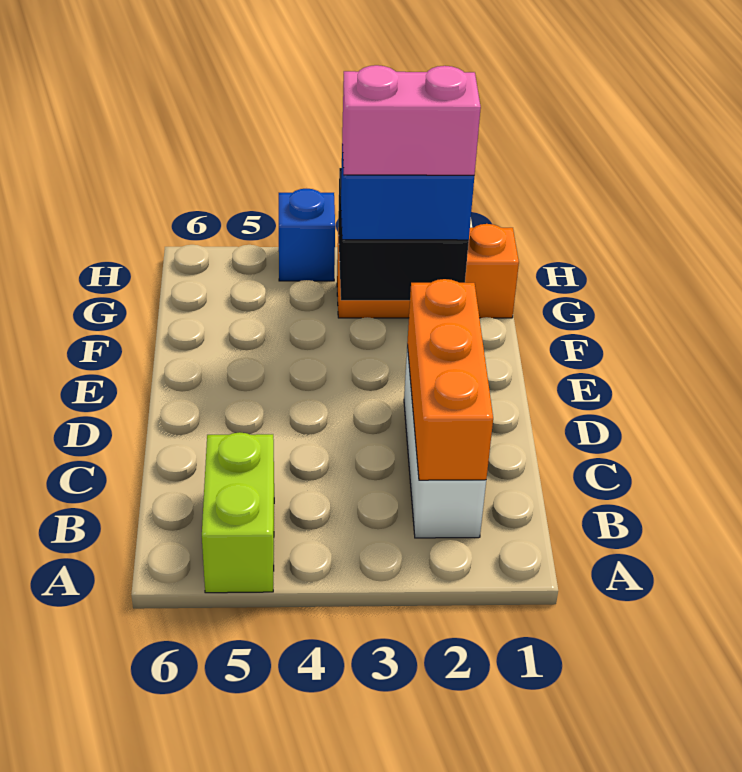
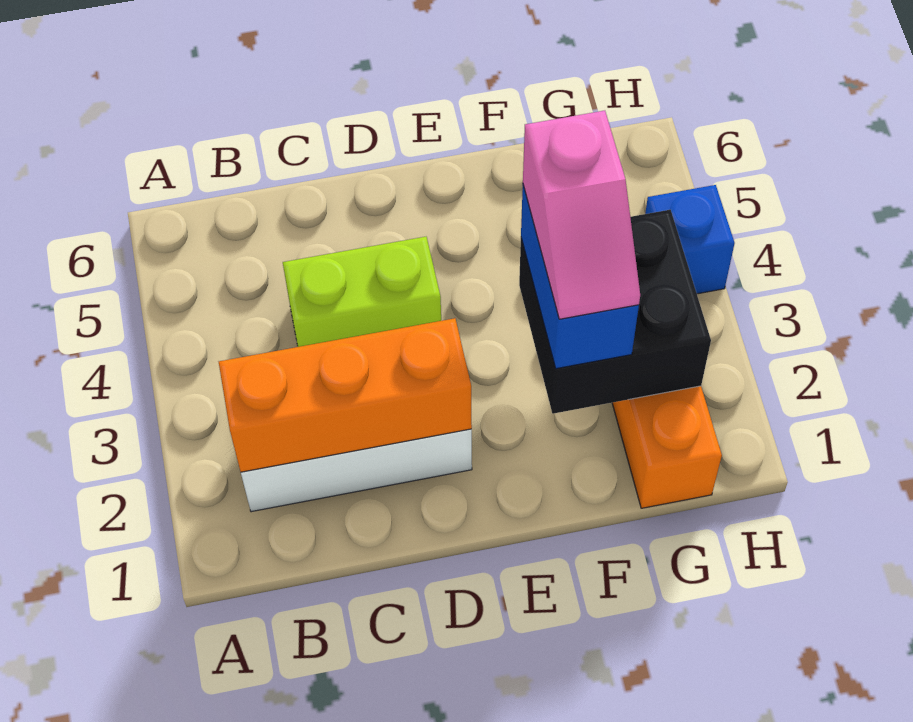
lime 1x2 brick [202,432,274,593] -> lime 1x2 brick moved to [283,237,441,347]
pink 1x2 brick [342,65,481,175] -> pink 1x2 slope [523,111,640,319]

